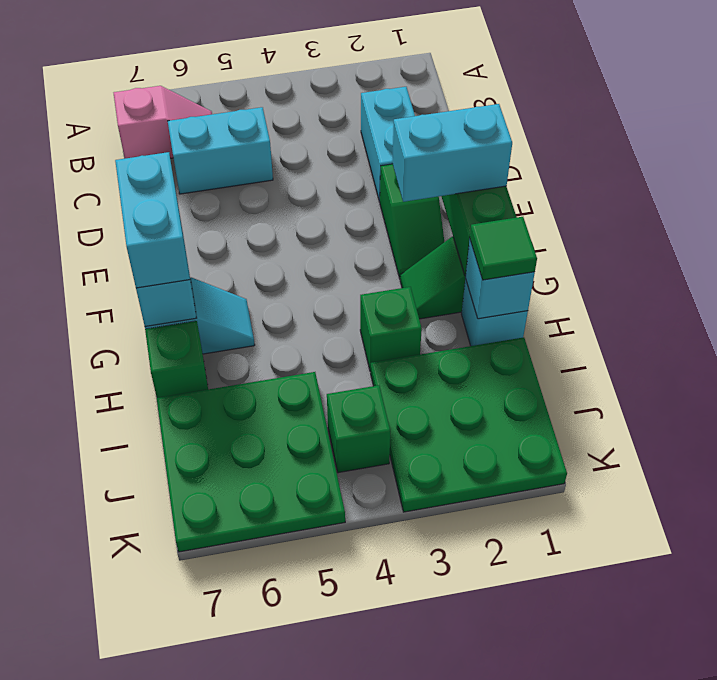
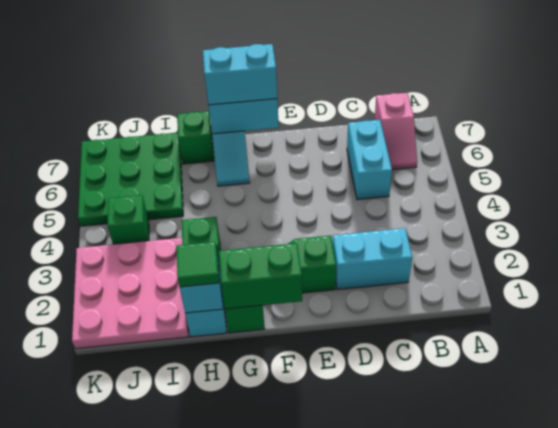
cyan 1x2 brick [392,104,512,202] -> none
green 3x3 plate [371,337,567,512] -> pink 3x3 plate [72,238,189,349]

